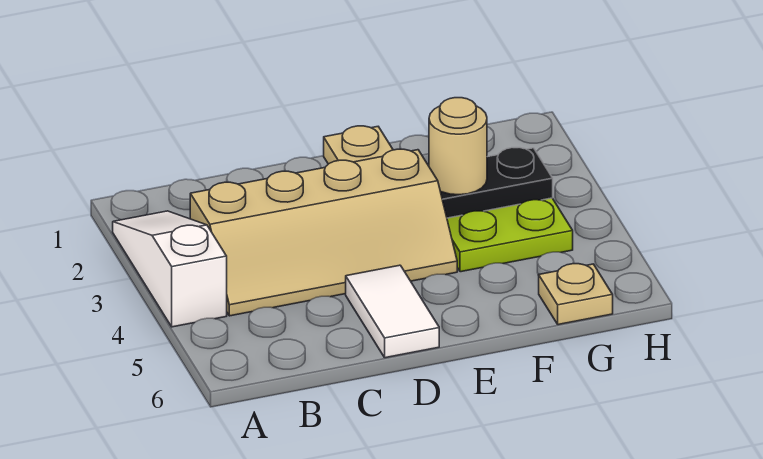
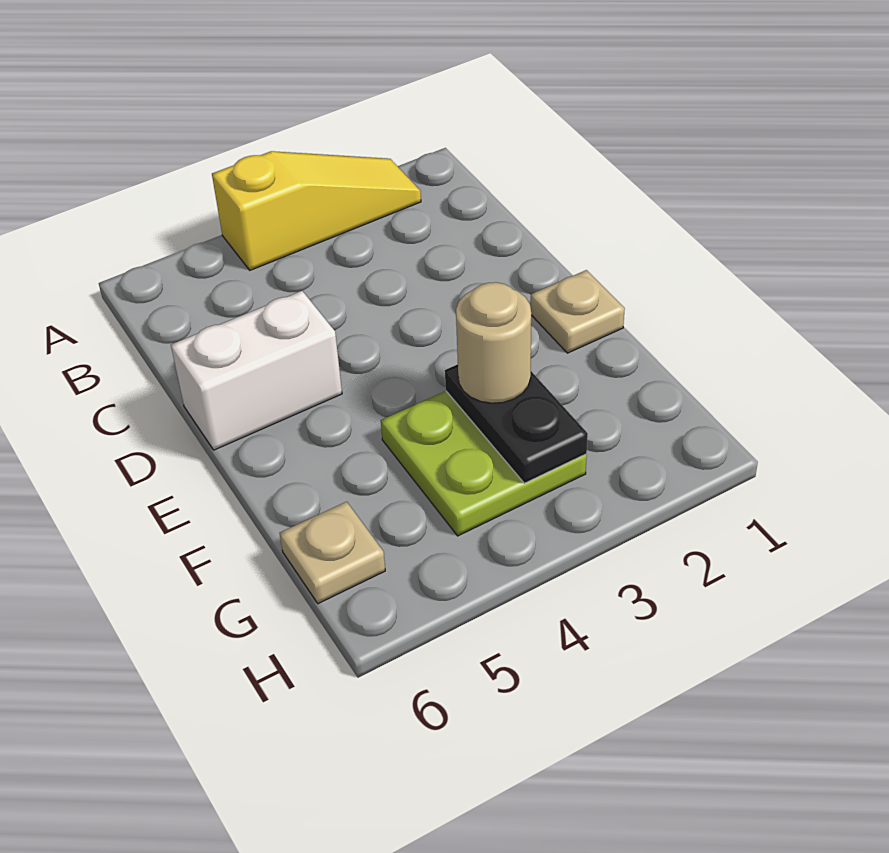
white 1x3 slope [113,211,227,327] -> yellow 1x3 slope [212,151,421,270]
tan 2x4 slope [190,149,457,316] -> none
white 1x2 tile [346,265,439,358] -> white 1x2 brick [171,291,342,450]

